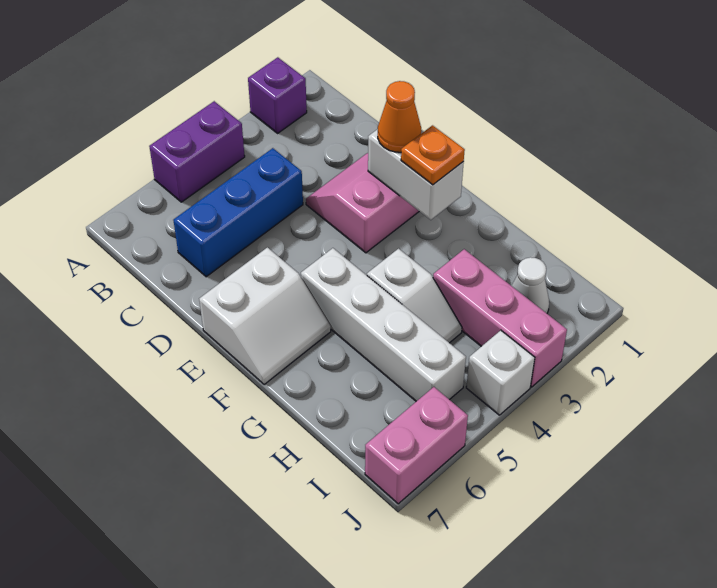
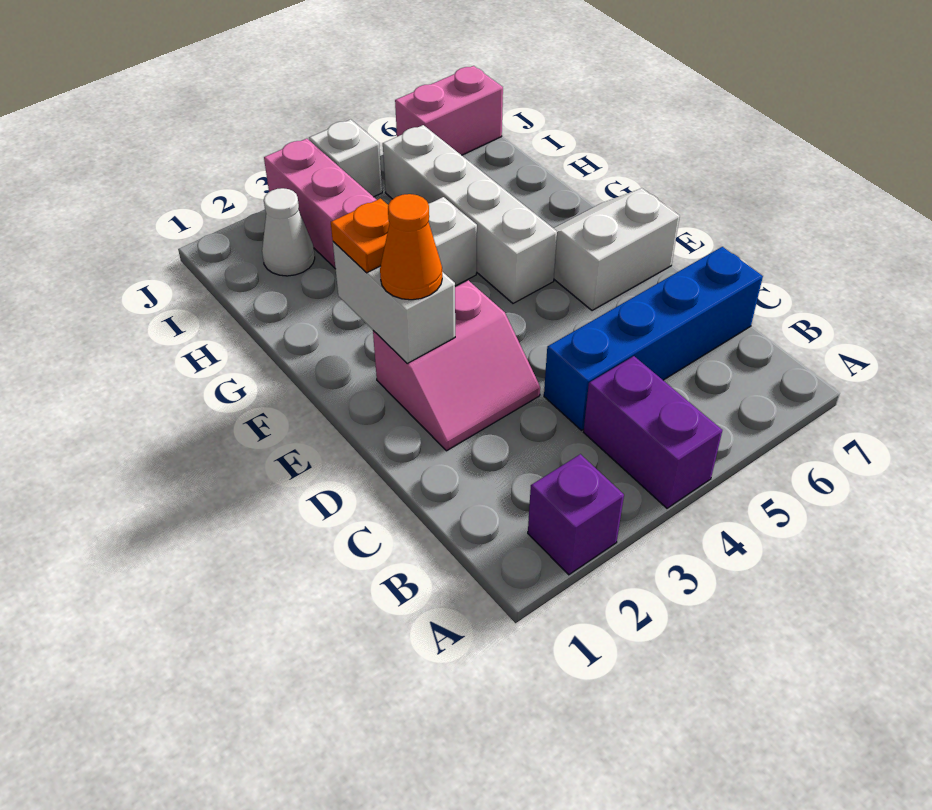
purple 1x2 brick [149,101,245,202] -> purple 1x2 brick turned to [584,356,722,508]
blue 1x3 brick [173,148,303,277] -> blue 1x4 brick [544,247,763,430]

